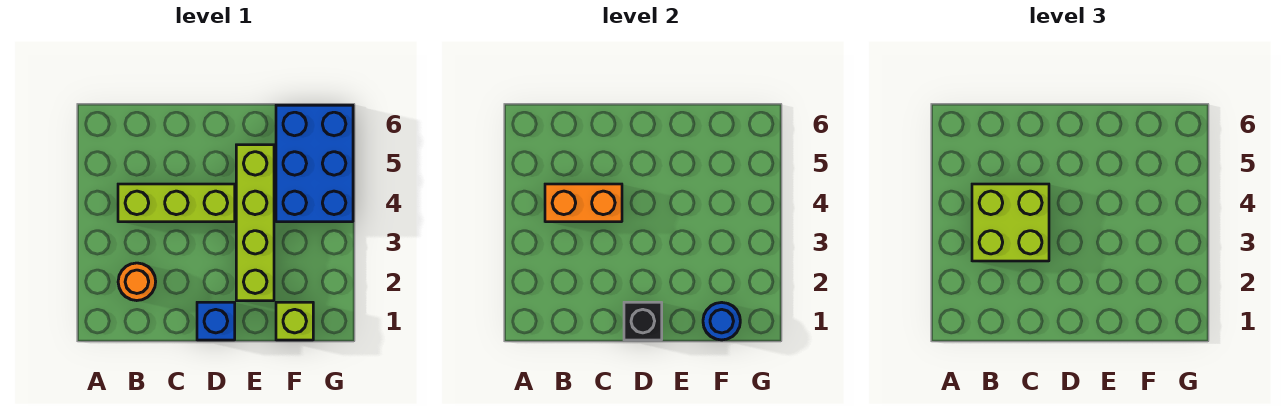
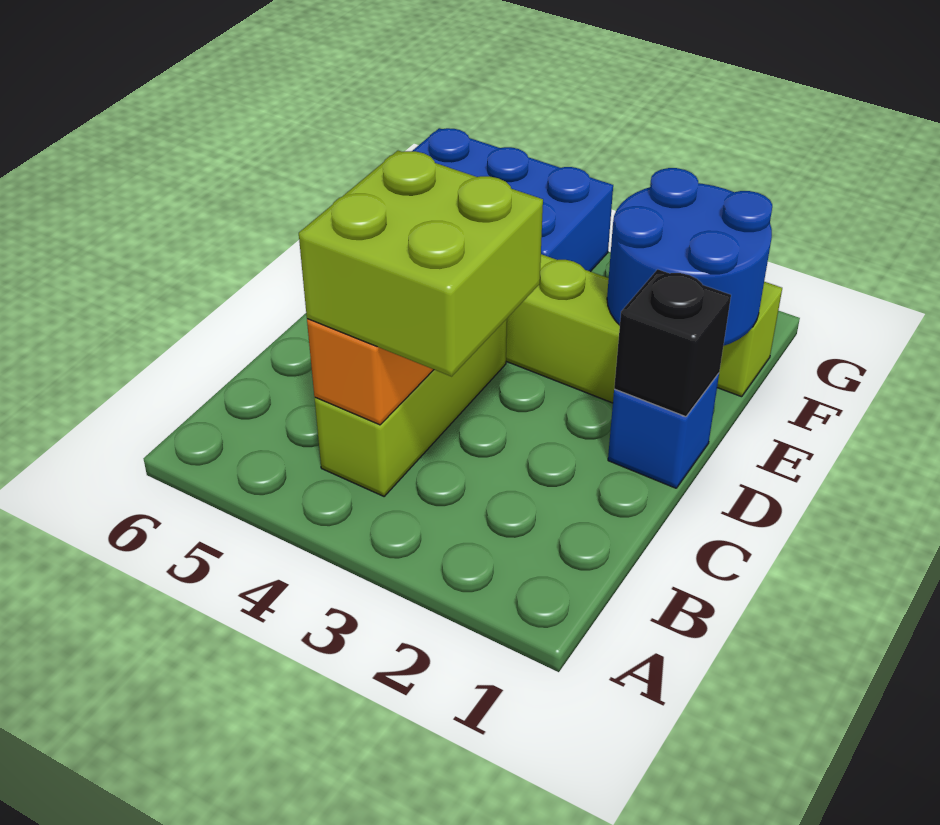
orange 1x1 round brick [118,263,156,301] -> none
blue 1x1 round brick [703,302,740,340] -> blue 2x2 round brick [607,168,772,346]

